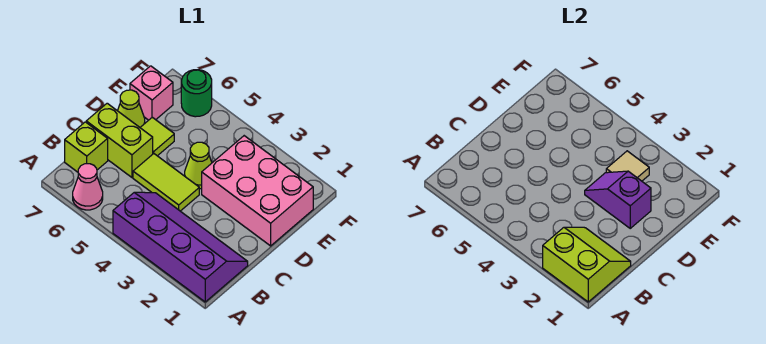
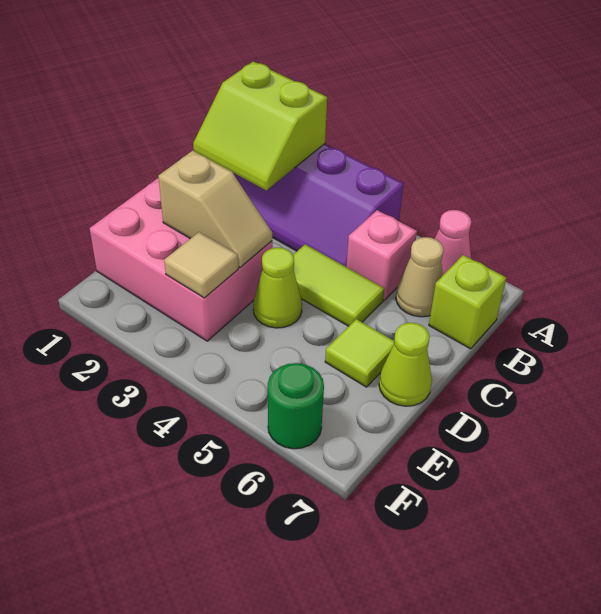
none -> tan 1x1 cone [396,237,443,317]
lime 1x2 brick [86,103,153,177] -> none
purple 1x2 slope [585,171,651,228] -> tan 1x2 slope [158,151,272,267]
pink 1x1 brick [130,66,173,120] -> pink 1x1 brick moved to [346,210,417,300]

